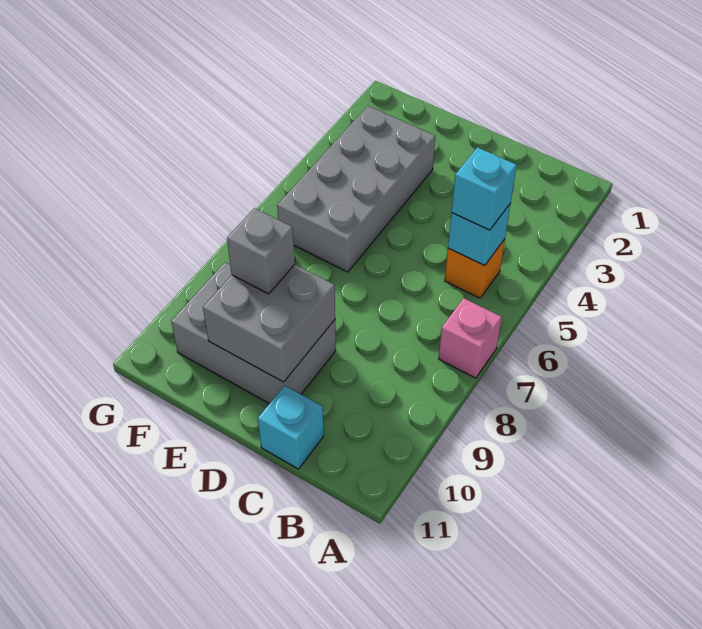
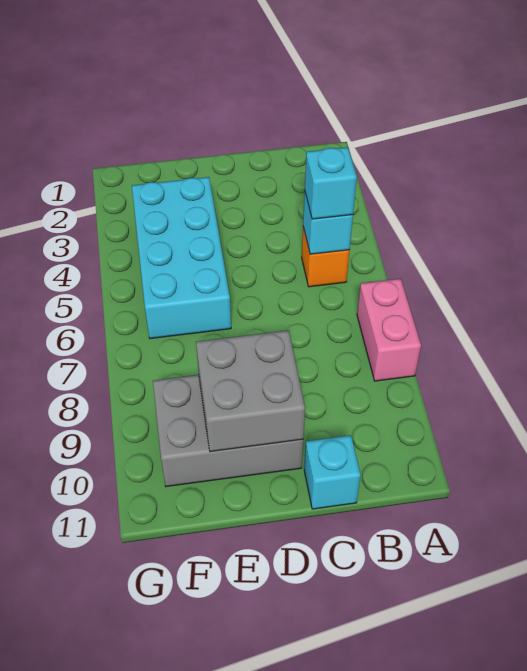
pink 1x1 brick [439,298,502,378] -> pink 1x2 brick [357,279,421,381]
grey 2x4 brick [277,106,435,272] -> cyan 2x4 brick [132,177,231,339]
grey 1x1 brick [227,208,295,294] -> none

